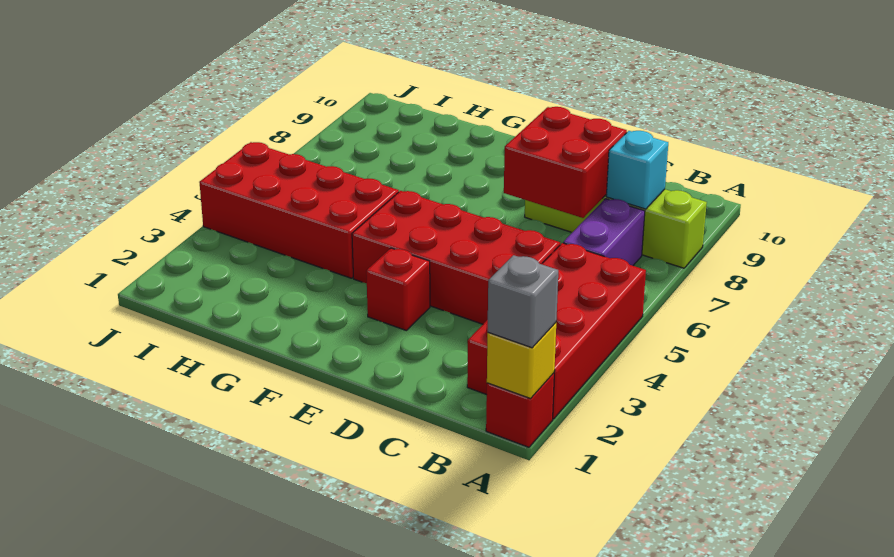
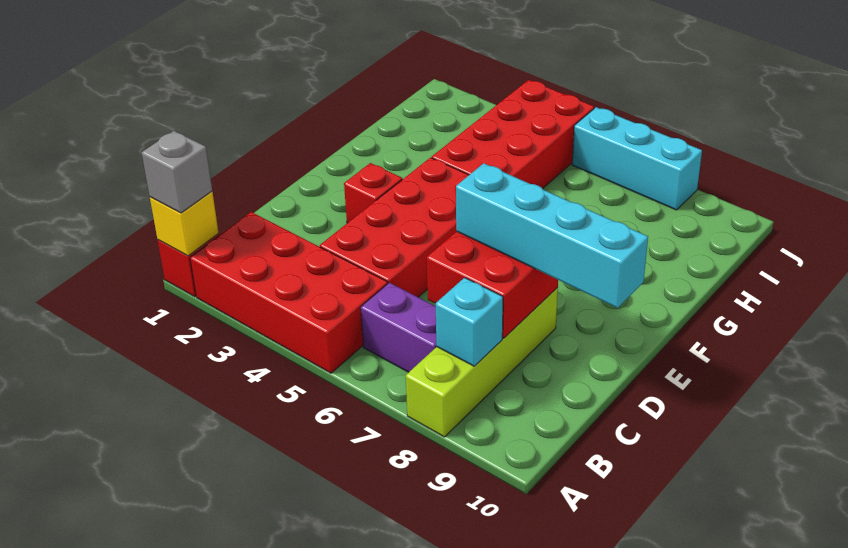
none -> cyan 1x4 brick [456,163,648,308]
none -> cyan 1x3 brick [572,107,702,210]

